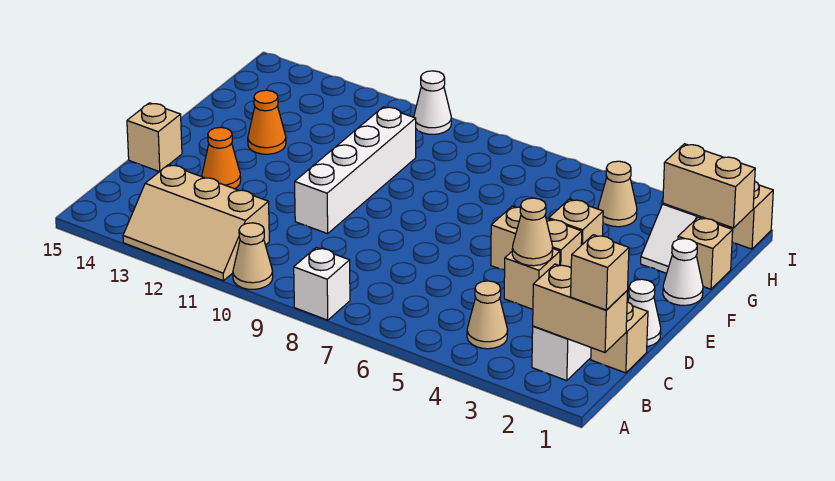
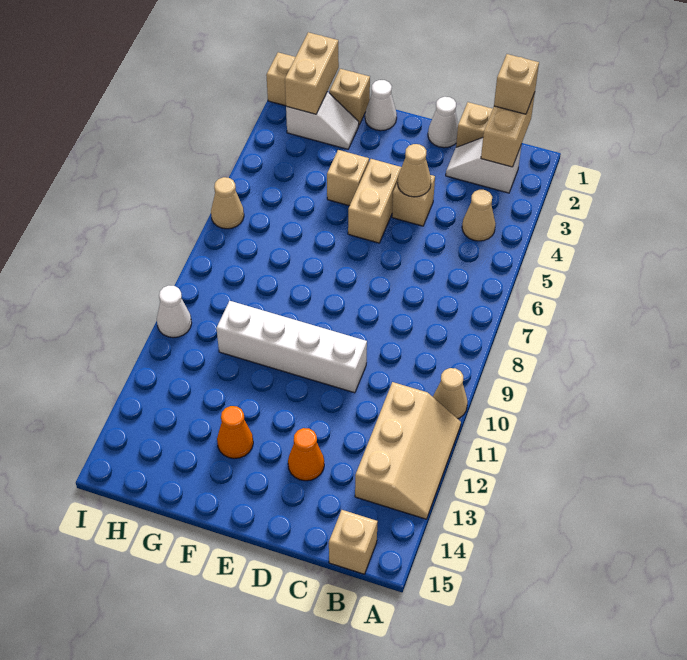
white 1x1 brick [294,248,350,320] -> none
tan 1x1 brick [127,103,182,172] -> tan 1x1 brick moved to [329,510,378,574]
tan 1x1 cone [598,161,637,227] -> tan 1x1 cone moved to [211,177,244,229]

